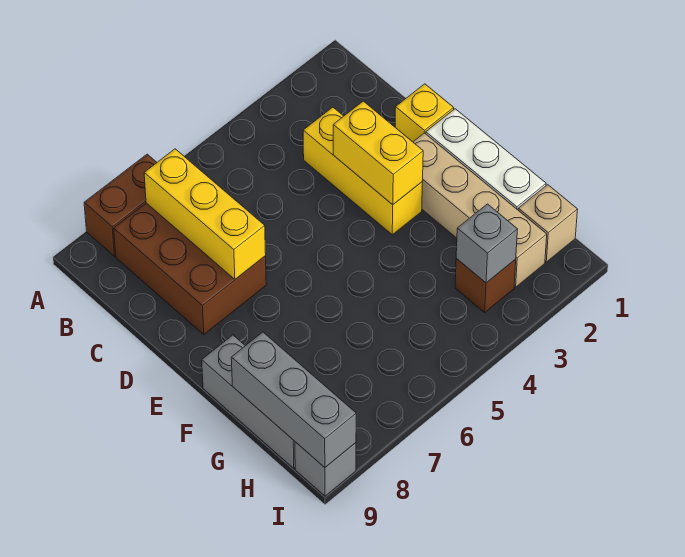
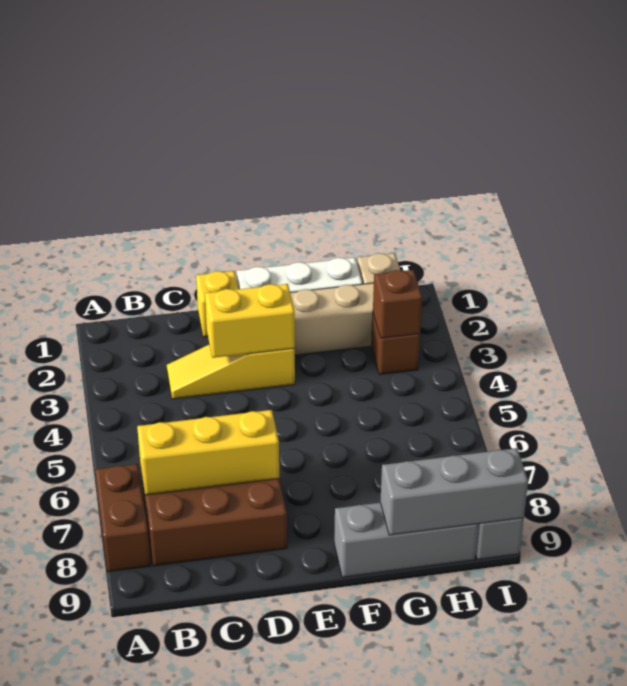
yellow 1x3 brick [303,107,423,235] -> yellow 1x3 slope [167,345,295,399]
grey 1x1 brick [456,204,517,283] -> brown 1x1 brick [373,270,422,338]

